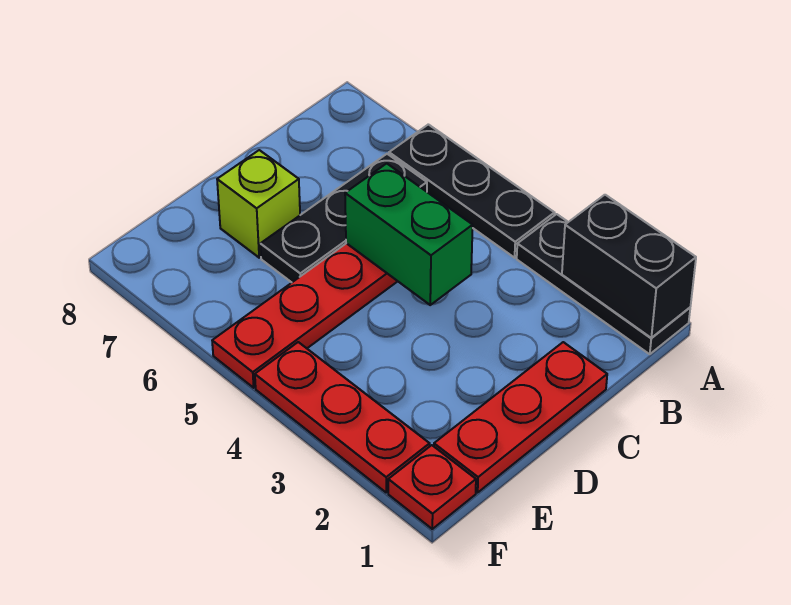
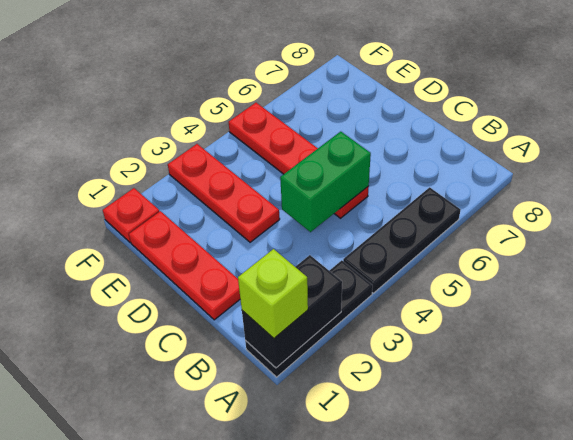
black 1x3 plate [260,154,427,282] -> none
lime 1x1 brick [217,150,300,258] -> lime 1x1 brick moved to [238,249,308,338]
red 1x3 plate [255,342,430,492] -> red 1x3 plate turned to [168,144,280,242]

